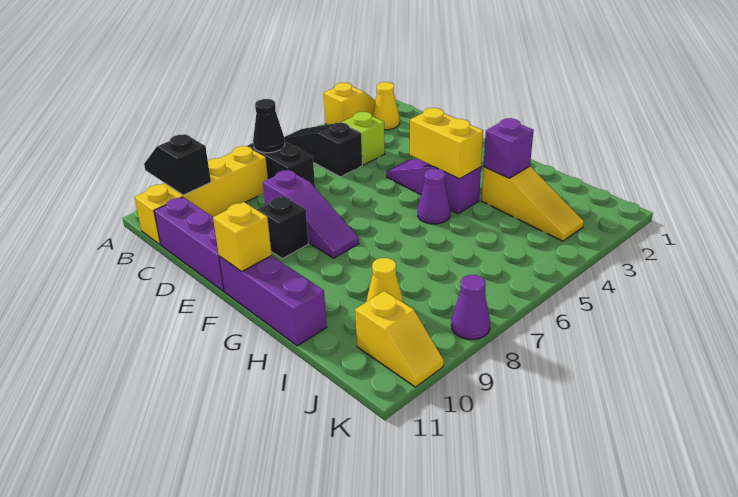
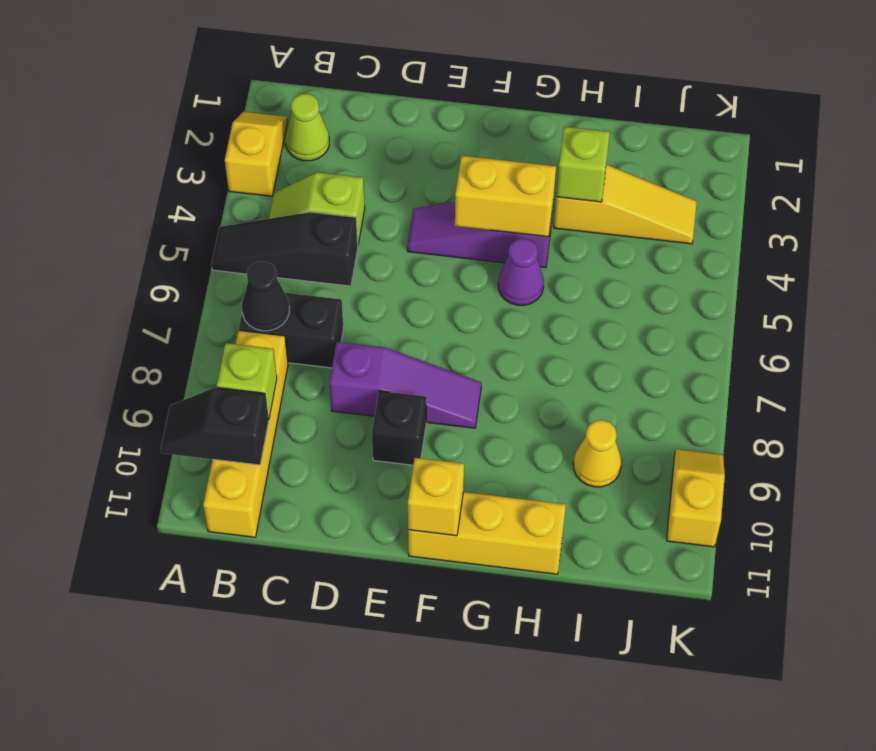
yellow 1x1 cone [372,82,400,130] -> lime 1x1 cone [285,93,329,161]
none -> lime 1x1 brick [217,343,277,420]
purple 1x3 brick [154,197,224,291] -> none
purple 1x3 brick [219,256,327,346] -> yellow 1x3 brick [408,492,566,574]
purple 1x1 brick [484,118,534,178] -> lime 1x1 brick [556,127,610,202]
yellow 1x2 slope [355,291,444,387] -> yellow 1x2 slope turned to [667,449,725,547]
purple 1x1 cone [451,275,490,340] -> none

